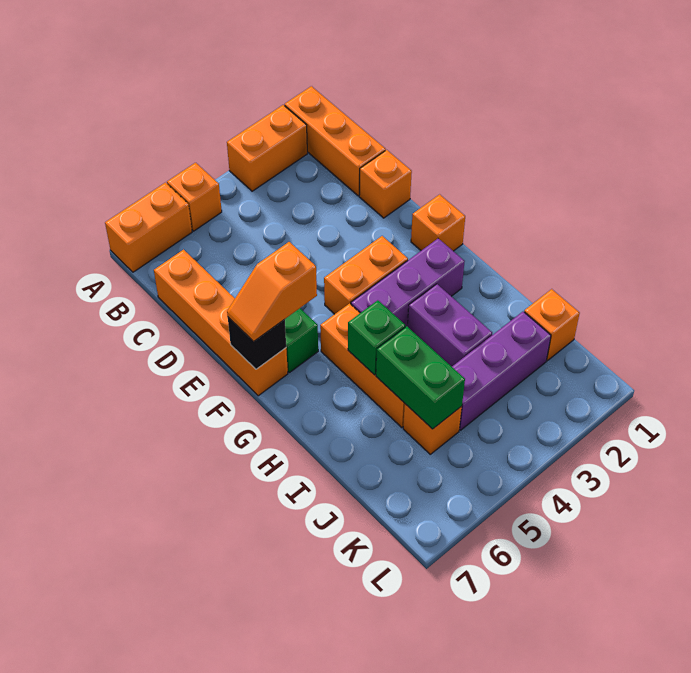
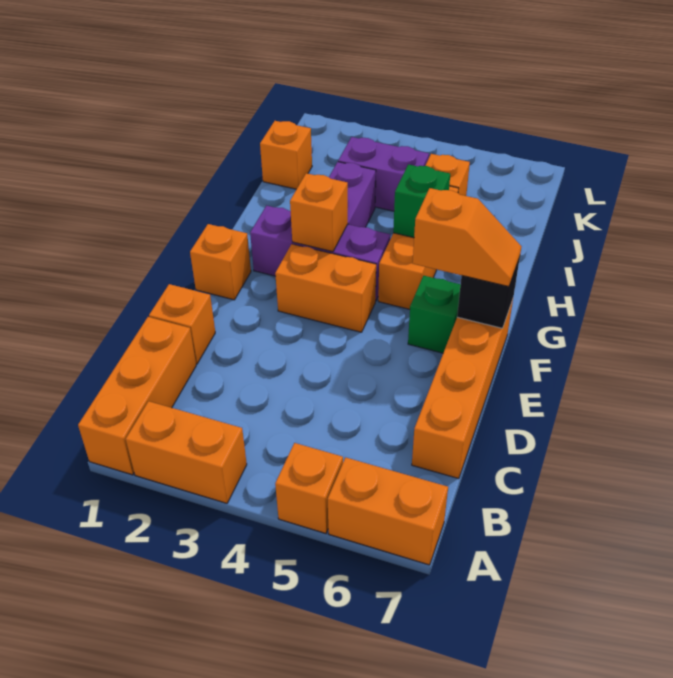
none -> orange 1x1 brick [290,173,348,252]
green 1x2 brick [376,326,465,429] -> none
purple 1x3 brick [452,312,551,430] -> purple 1x2 brick [338,137,429,211]

